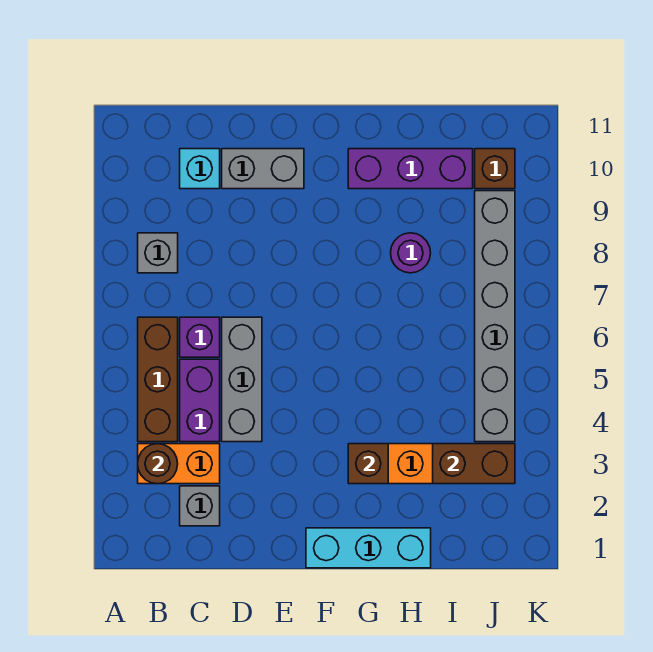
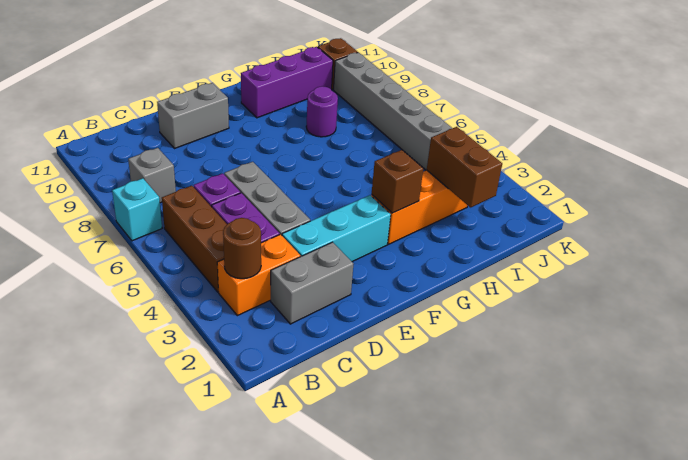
grey 1x1 brick [180,486,220,526] -> grey 1x2 brick [271,242,353,324]
cyan 1x1 brick [180,149,220,189] -> cyan 1x1 brick moved to [112,178,162,241]
cyan 1x3 brick [306,528,431,568] -> cyan 1x3 brick moved to [282,195,391,262]
brown 1x2 brick [433,444,515,484] -> brown 1x2 brick turned to [427,127,502,207]

